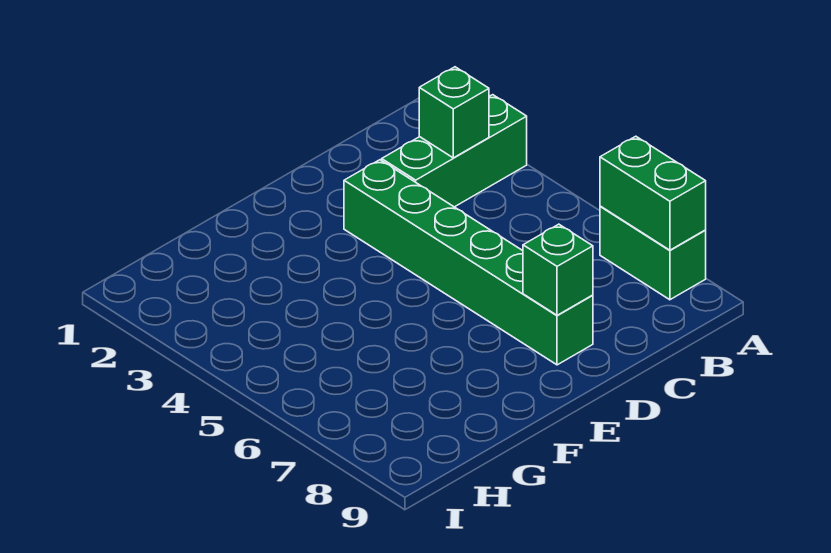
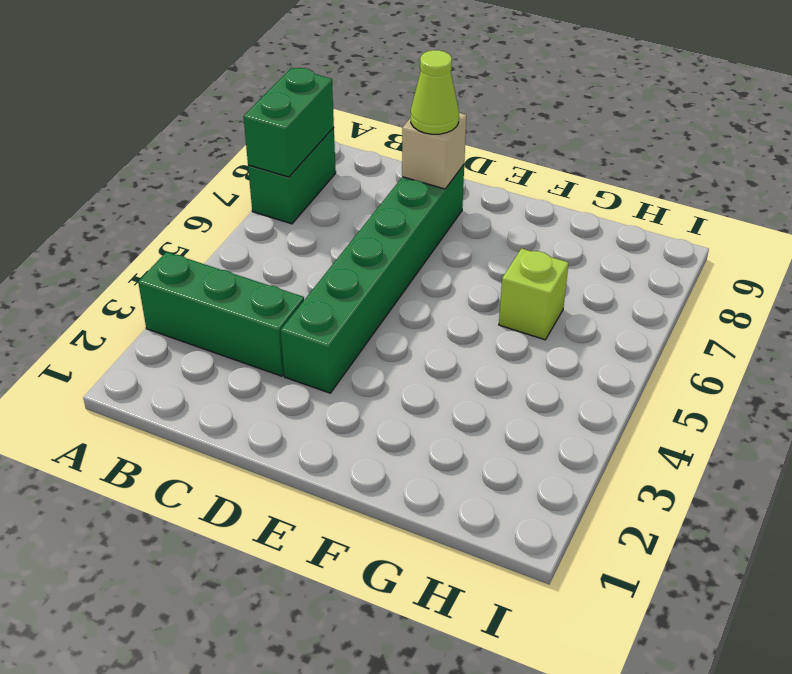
green 1x1 brick [419,67,489,158] -> none
green 1x1 brick [523,224,593,315] -> tan 1x1 brick [402,113,466,189]
none -> lime 1x1 cone [411,50,459,134]
none -> lime 1x1 brick [499,248,569,340]

